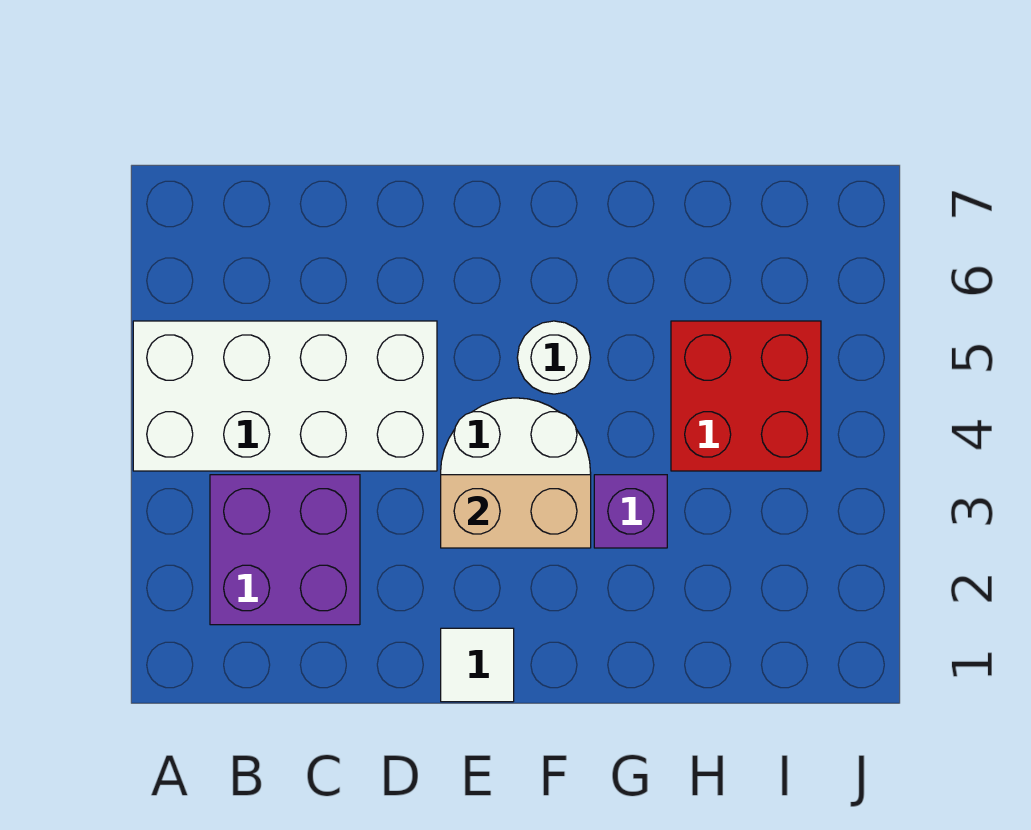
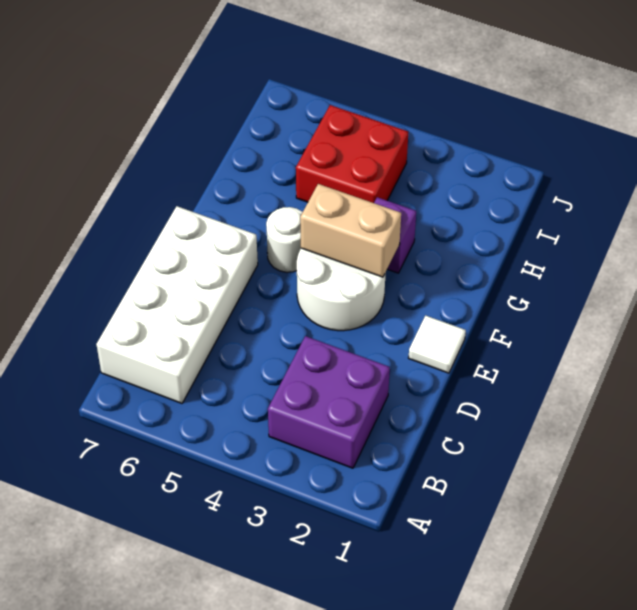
white 2x4 brick [133,321,437,471] -> white 2x4 brick moved to [96,206,258,403]
tan 1x2 brick [441,475,591,548] -> tan 1x2 brick turned to [300,184,401,277]

